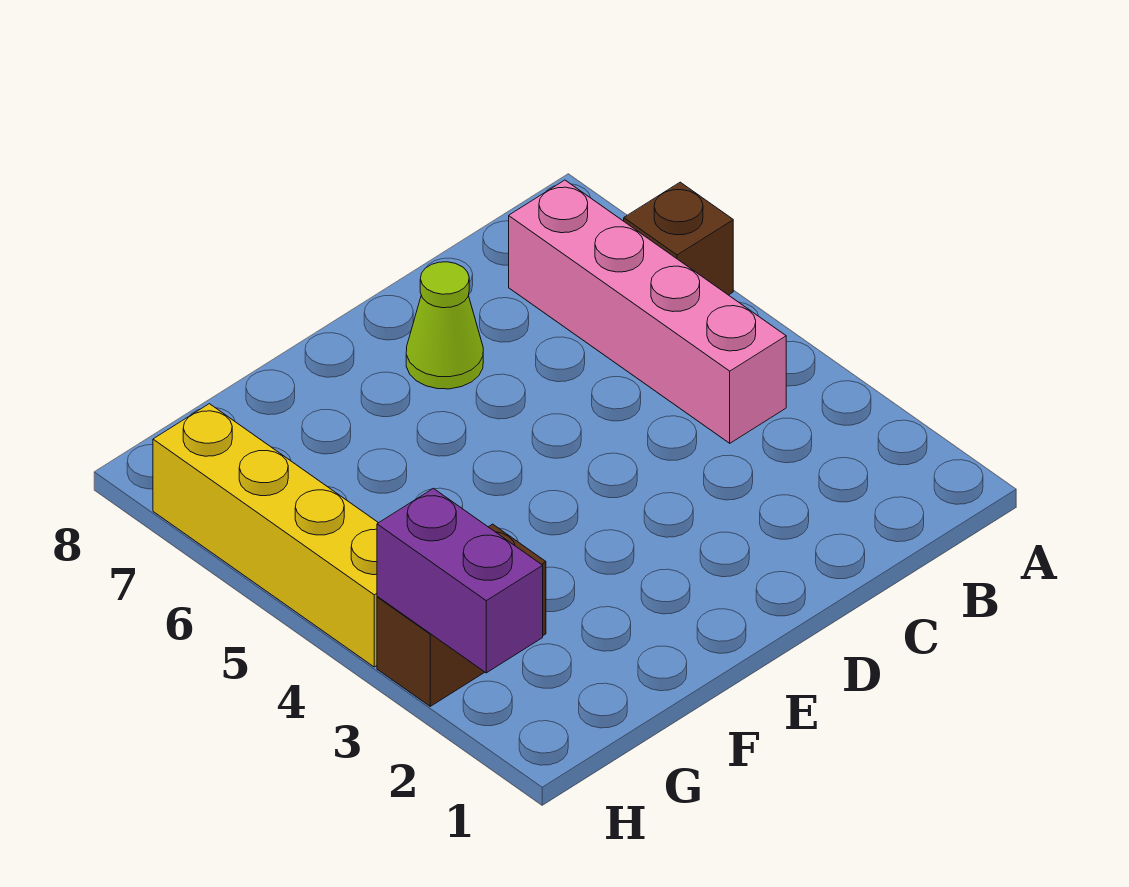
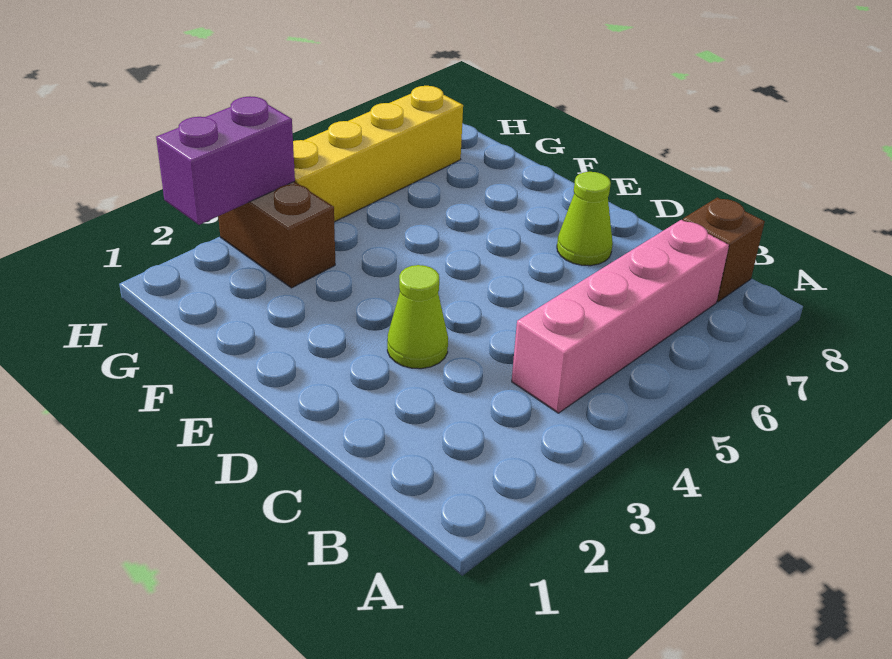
brown 1x1 brick [624,182,733,295] -> brown 1x1 brick moved to [683,197,765,302]
none -> lime 1x1 cone [387,265,448,369]

